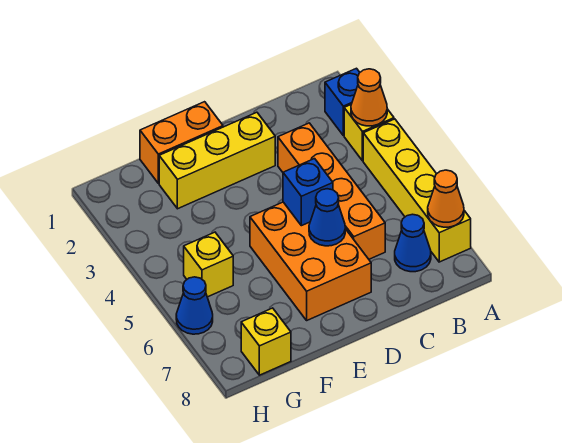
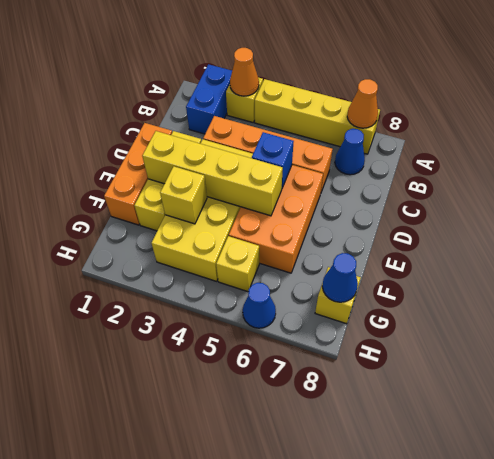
blue 1x1 brick [325,68,360,135] -> blue 1x2 brick [186,64,232,134]
none -> yellow 2x4 brick [151,140,253,281]
orange 2x3 brick [250,202,371,320] -> orange 2x3 brick turned to [229,165,323,273]
blue 1x1 cone [309,189,345,246] -> blue 1x1 cone moved to [322,253,358,302]
orange 1x2 brick [140,102,223,183] -> orange 1x3 brick [104,123,172,225]
none -> yellow 1x4 brick [142,131,283,216]
none -> yellow 1x1 brick [160,167,207,224]

